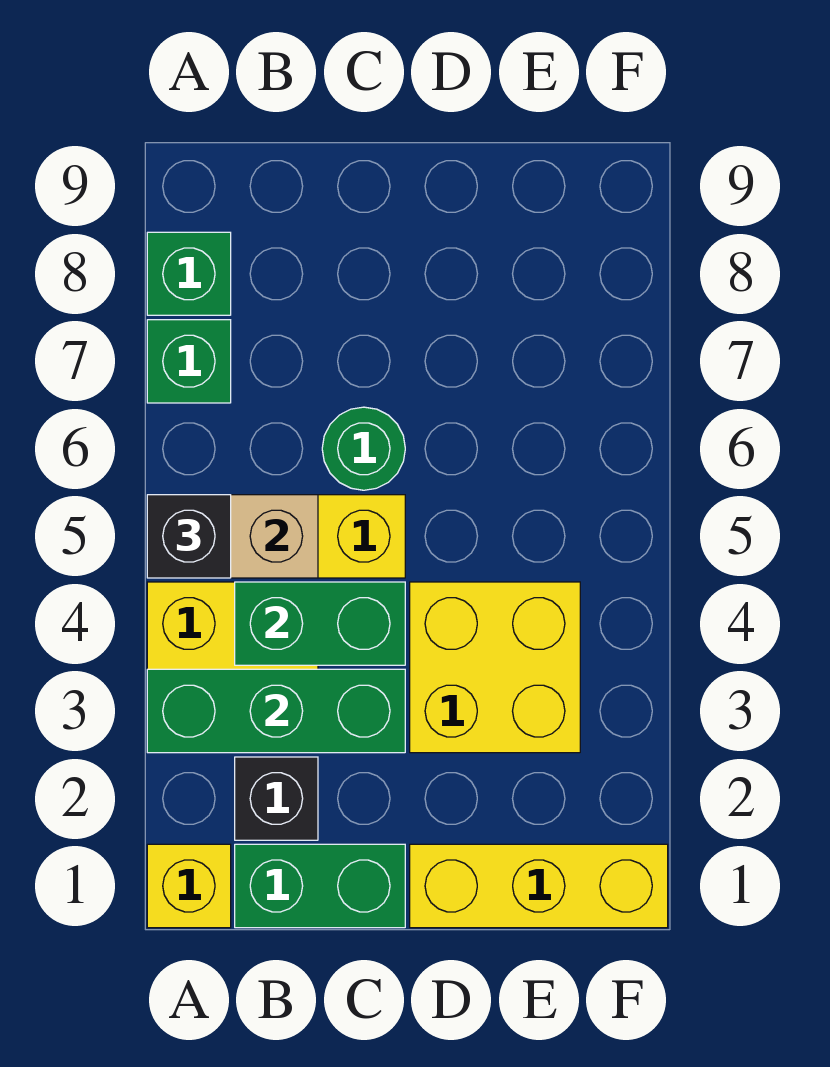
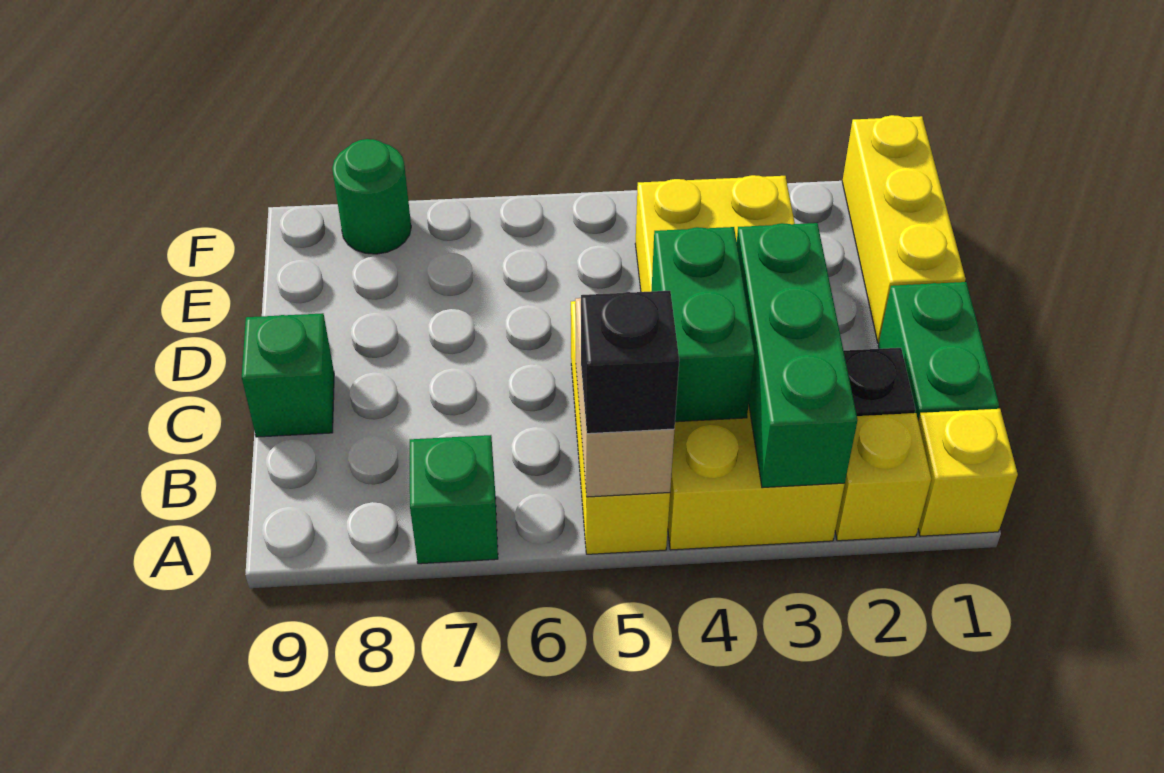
none -> yellow 1x1 brick [835,413,931,541]
green 1x1 brick [147,232,231,315] -> green 1x1 brick moved to [242,313,334,437]
green 1x1 round brick [322,407,405,490] -> green 1x1 round brick moved to [332,139,411,254]

